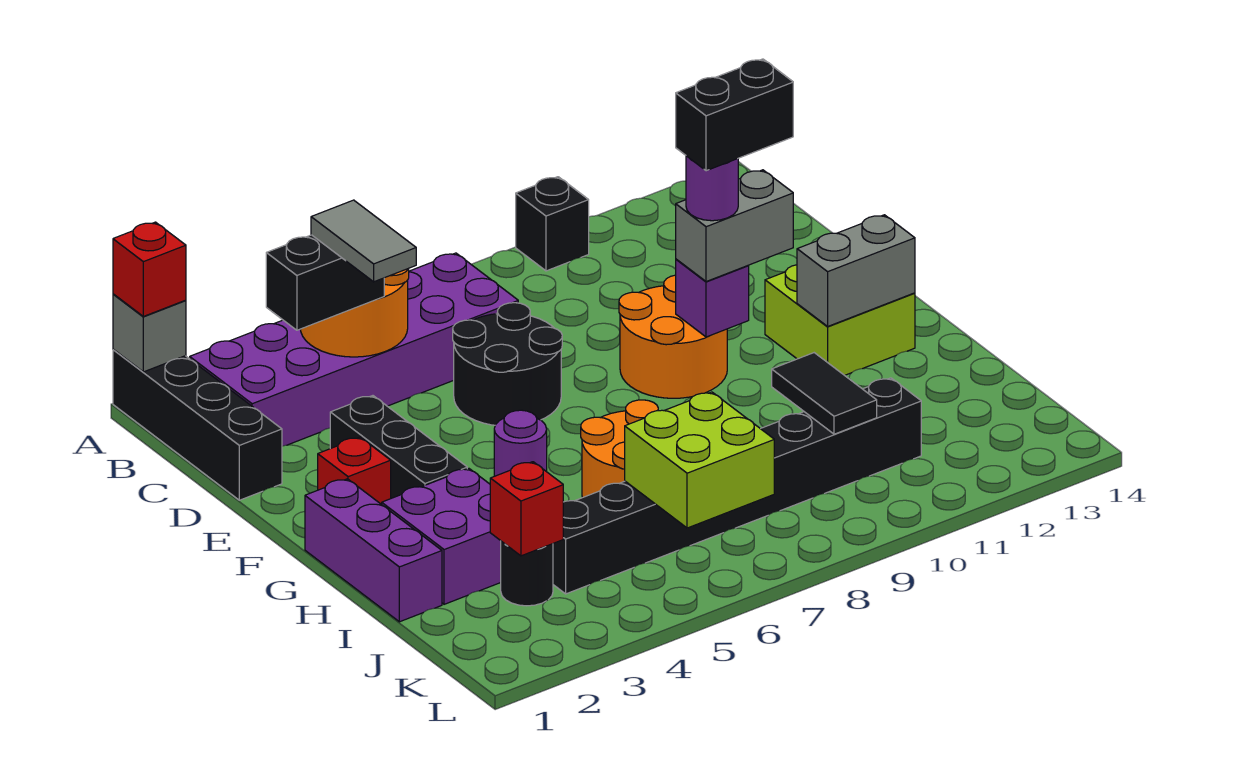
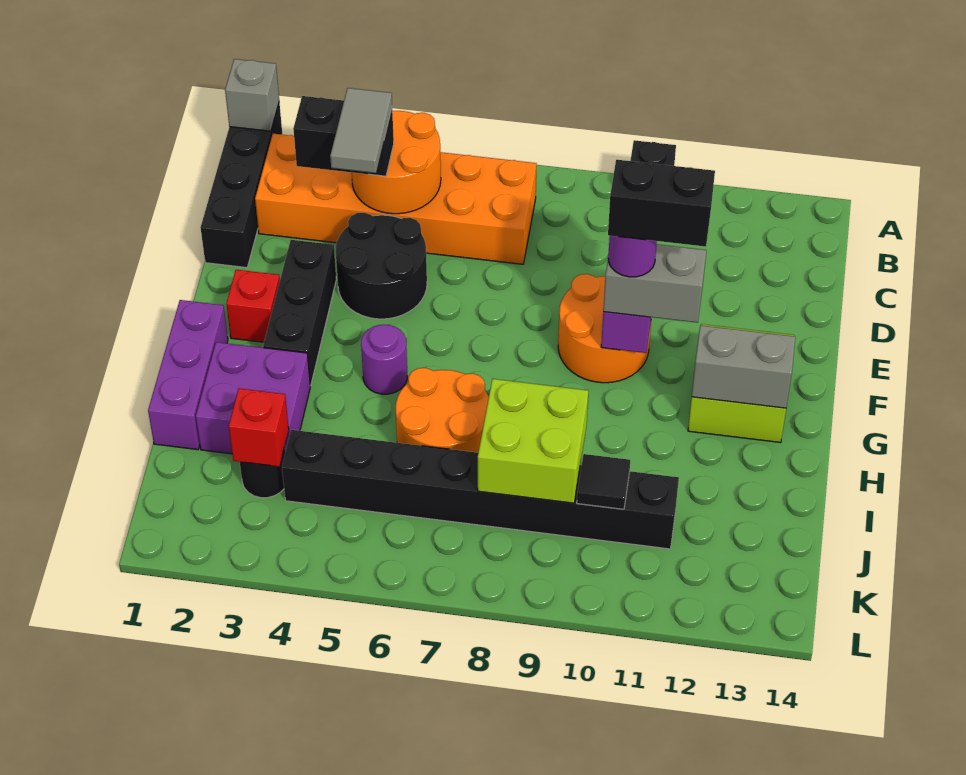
red 1x1 brick [113,222,186,316] -> none
purple 2x6 brick [190,253,518,446] -> orange 2x6 brick [255,134,537,264]
black 2x2 round brick [453,303,562,425] -> black 2x2 round brick moved to [336,212,427,319]
black 1x2 tile [772,353,877,434] -> black 1x1 tile [577,454,630,509]
lime 2x2 brick [625,392,774,528] -> lime 2x2 brick moved to [478,379,588,503]

